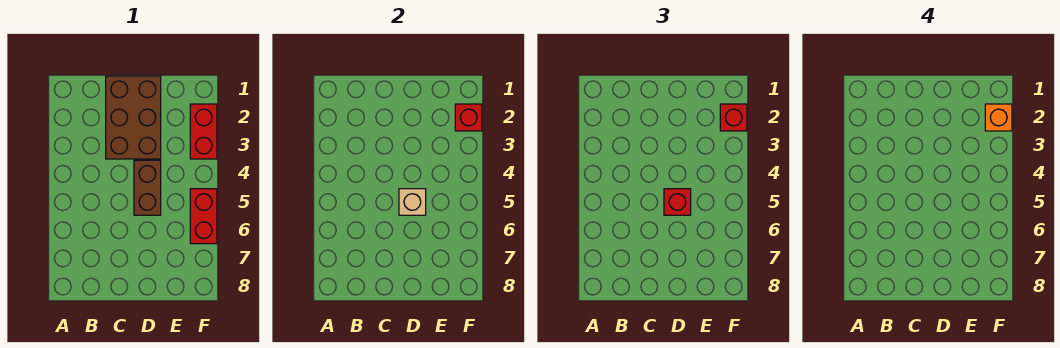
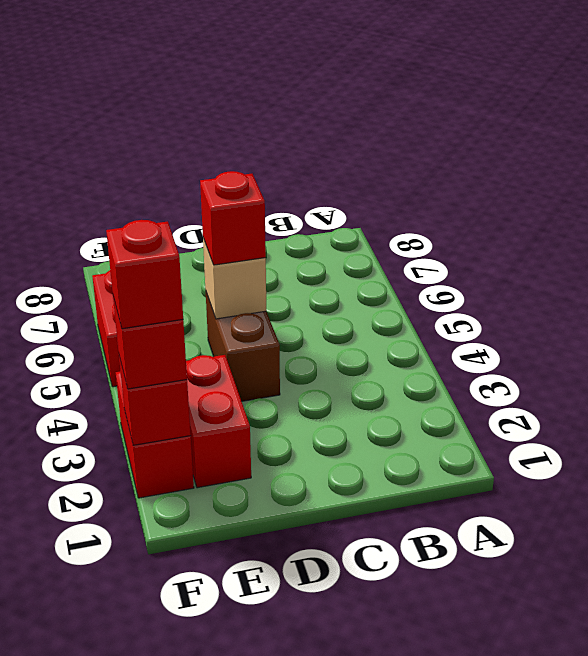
brown 2x3 brick [106,76,161,159] -> none
none -> red 1x2 brick [186,355,251,488]
orange 1x1 brick [985,104,1012,131] -> red 1x1 brick [106,220,183,329]

